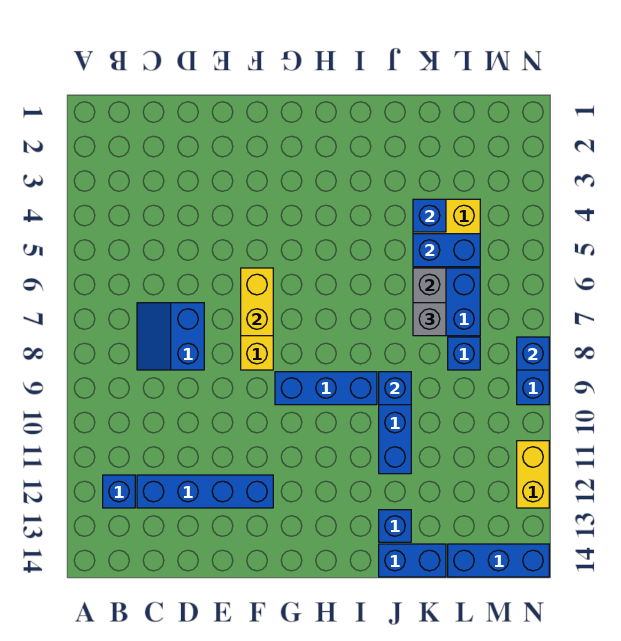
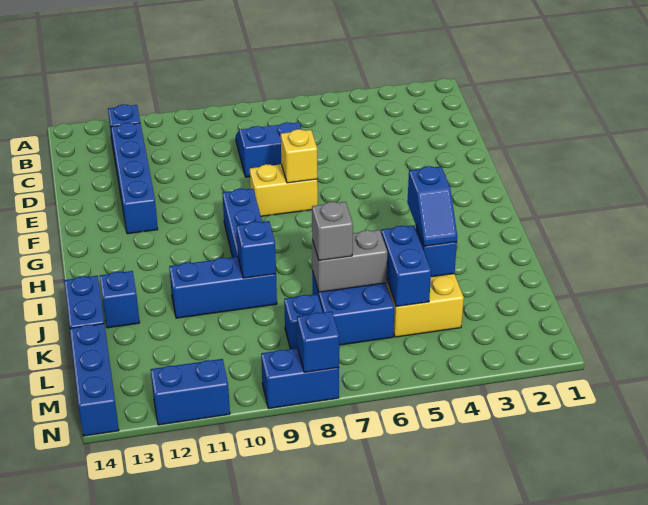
yellow 1x2 brick [241,268,273,336] -> yellow 1x1 brick [281,129,317,183]
none -> blue 1x2 slope [407,166,457,246]
yellow 1x2 brick [517,441,549,508] -> blue 1x2 brick [151,359,230,425]

